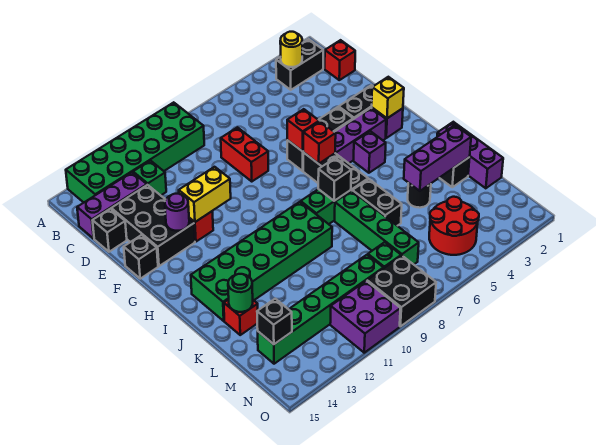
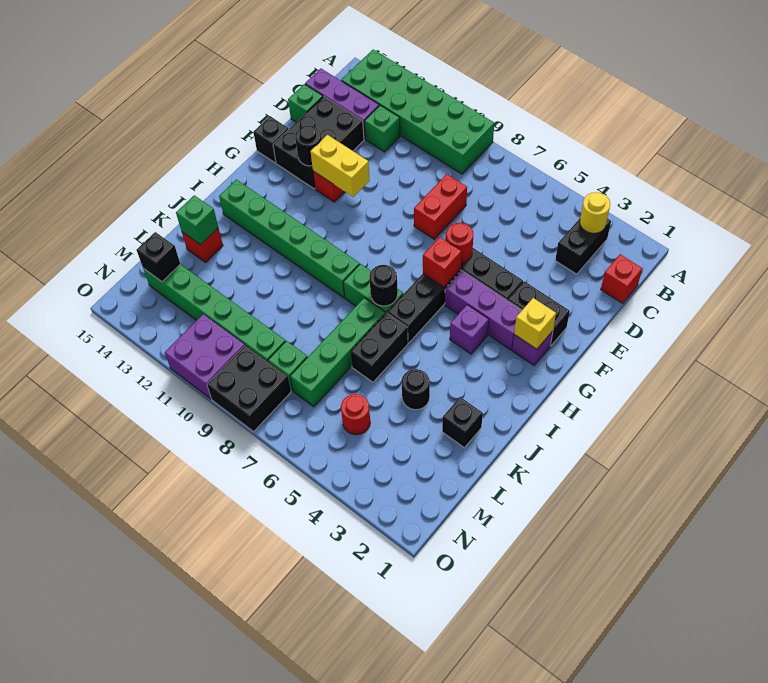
black 1x2 brick [276,39,323,90] -> black 1x2 brick turned to [555,218,611,274]
black 1x1 brick [93,209,127,252] -> green 1x1 brick [288,84,323,122]
red 1x1 brick [287,109,319,151] -> red 1x1 round brick [446,223,473,264]
purple 1x1 round brick [165,194,189,231] -> black 1x1 round brick [295,126,321,166]
black 1x1 brick [318,158,351,201] -> black 1x1 round brick [369,265,398,306]
green 2x6 brick [191,202,332,321] -> green 1x6 brick [219,179,360,298]
purple 1x3 brick [437,122,503,188] -> none
purple 1x3 brick [404,125,471,191] -> none
green 1x1 round brick [228,274,253,312] -> green 1x1 brick [176,195,218,245]
red 2x2 round brick [429,197,479,255] -> red 1x1 round brick [341,394,370,435]

